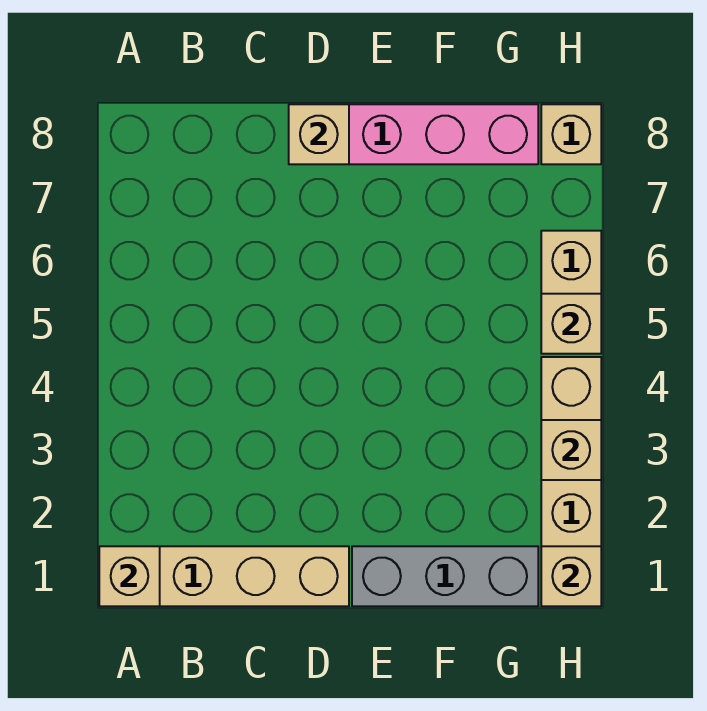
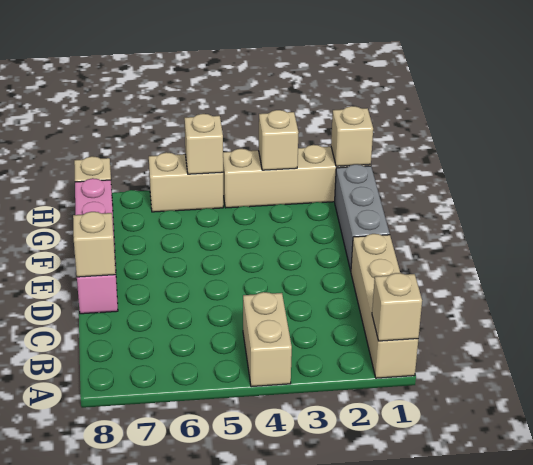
none -> tan 1x2 brick [243,292,292,387]

